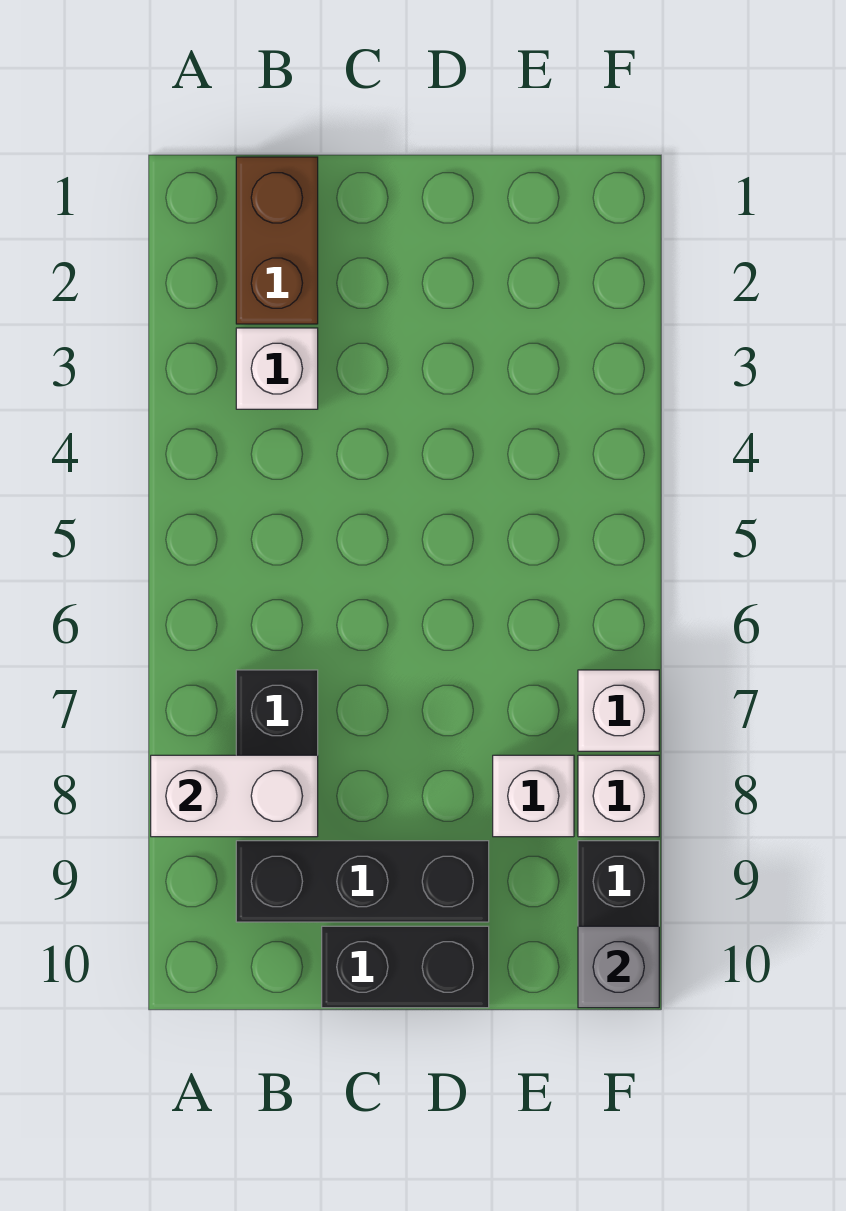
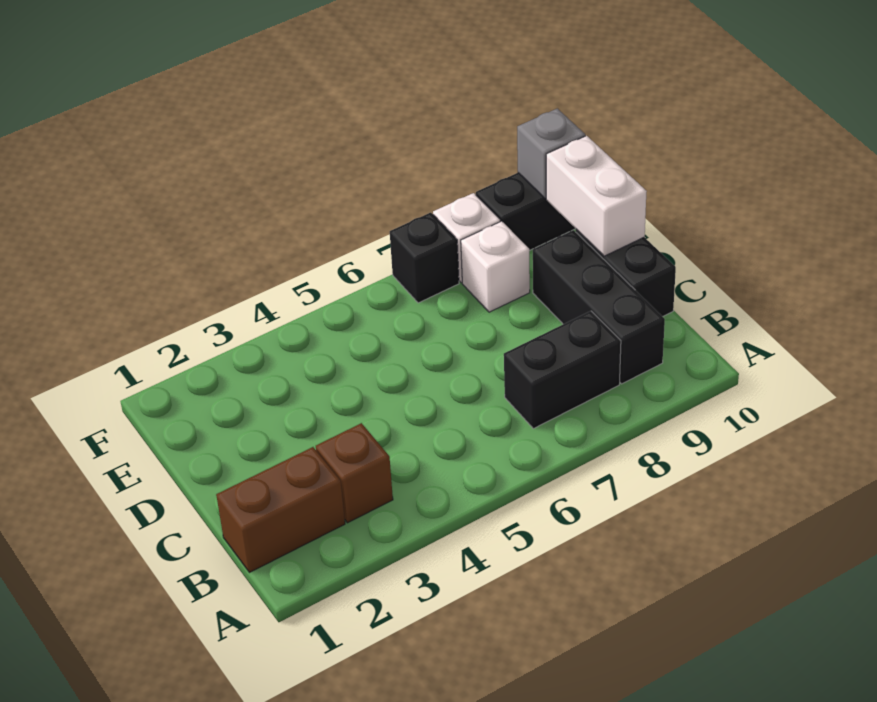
white 1x2 brick [151,755,318,837] -> white 1x2 brick moved to [546,136,647,256]
white 1x1 brick [236,328,318,409] -> brown 1x1 brick [316,423,393,523]
white 1x1 brick [578,670,659,751] -> black 1x1 brick [390,213,459,303]

